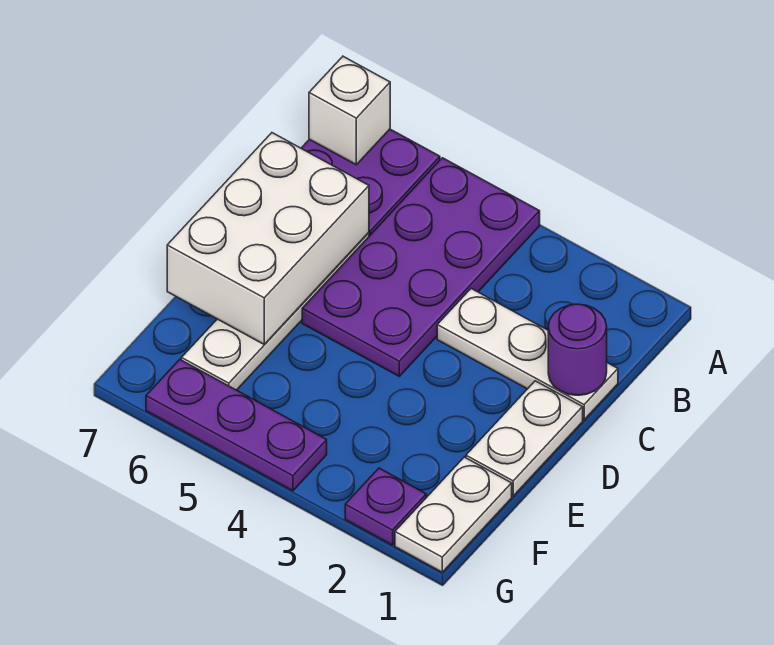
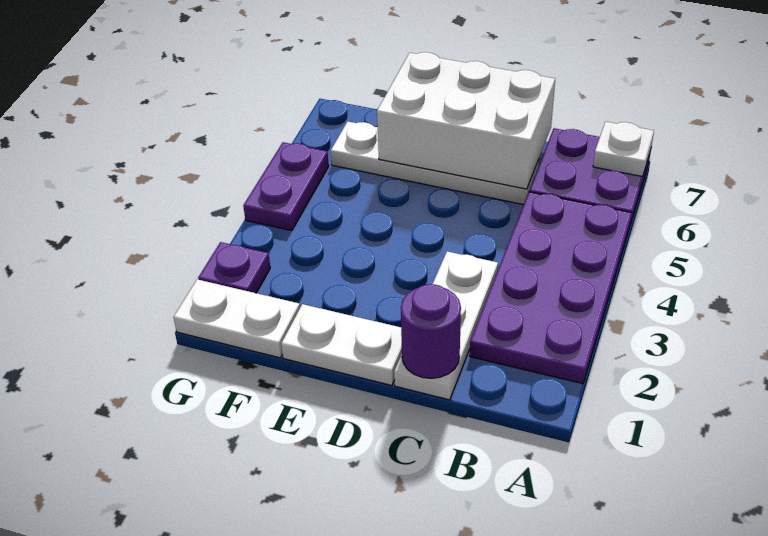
purple 2x4 plate [302,158,540,376] -> purple 2x4 plate turned to [470,192,632,384]
white 1x1 brick [309,57,390,165] -> white 1x1 plate [593,122,654,177]
purple 1x3 plate [146,360,327,491] -> purple 1x2 plate [243,142,329,231]

